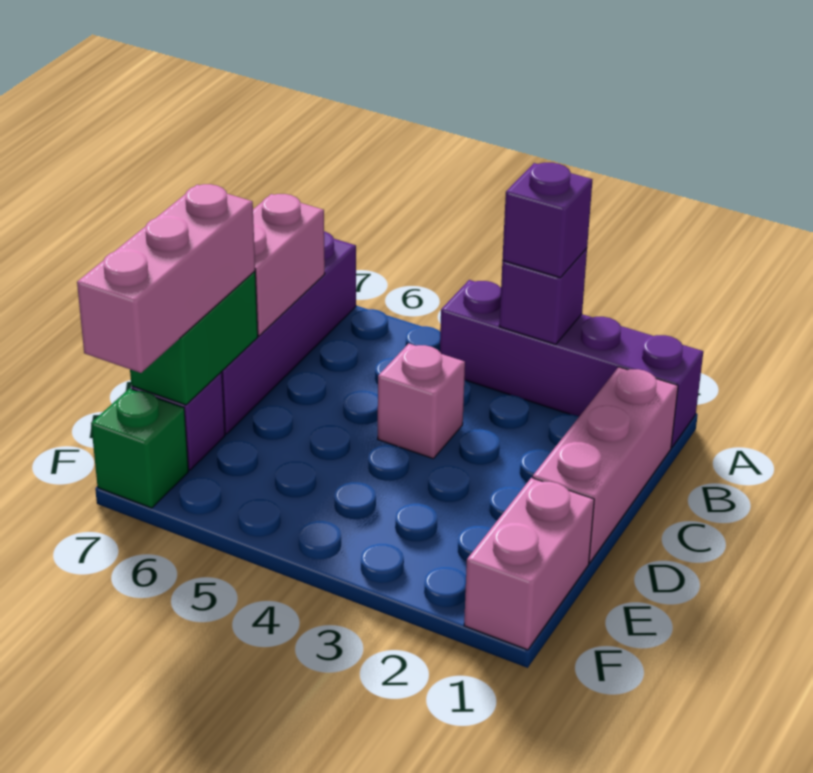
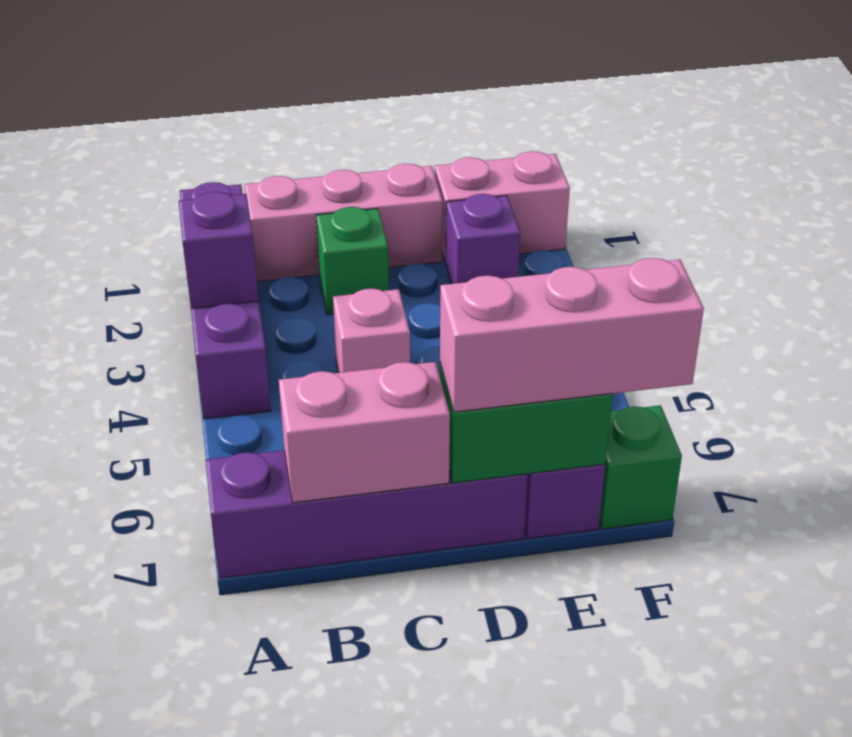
purple 1x1 brick [502,163,592,278] -> purple 1x1 brick moved to [446,194,520,284]
none -> green 1x1 brick [316,207,389,315]

